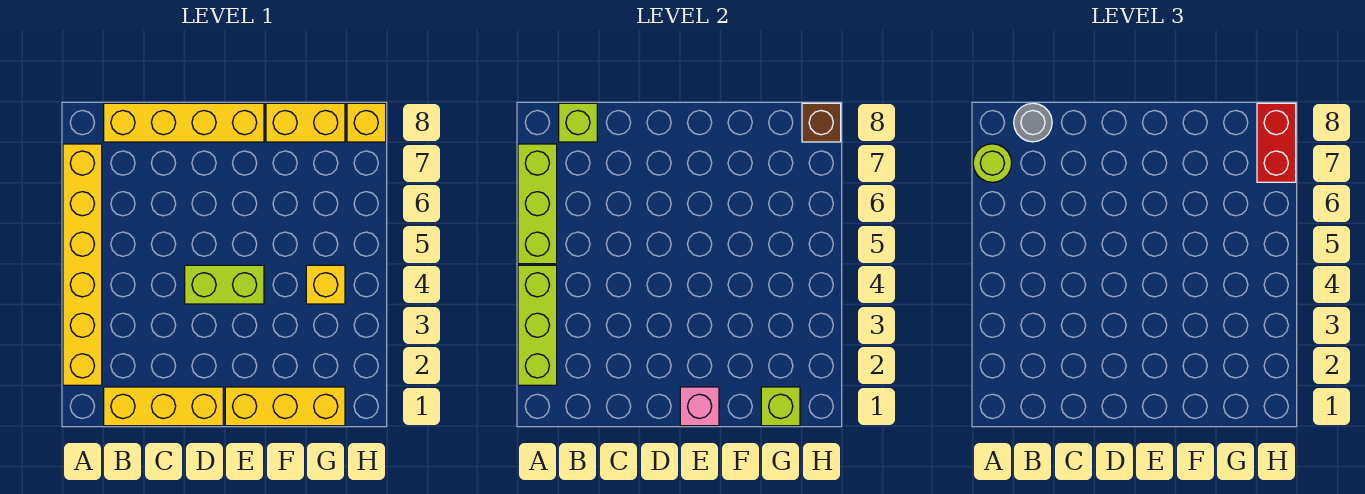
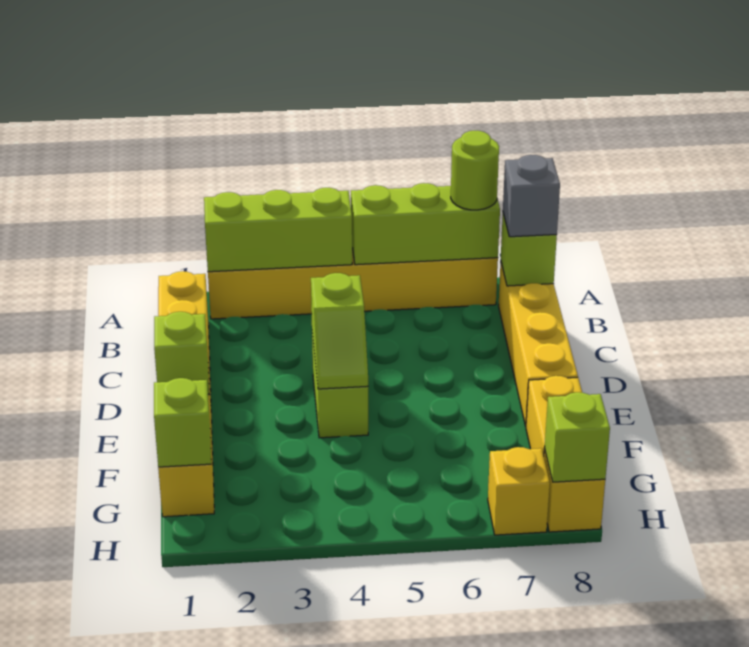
grey 1x1 round brick [1014,103,1052,142] -> grey 1x1 brick [503,155,560,237]
none -> lime 1x2 slope [311,273,368,389]
pink 1x1 brick [680,387,719,426] -> lime 1x1 brick [154,312,209,395]
yellow 1x1 brick [306,265,345,304] -> yellow 1x1 brick moved to [488,447,550,535]
red 1x2 brick [1257,103,1296,182] -> none
brown 1x1 brick [802,103,841,142] -> lime 1x1 brick [545,392,610,482]

